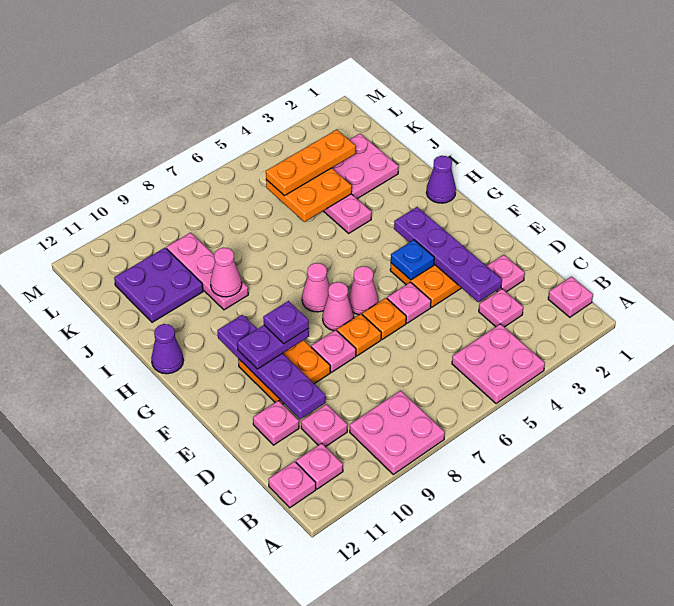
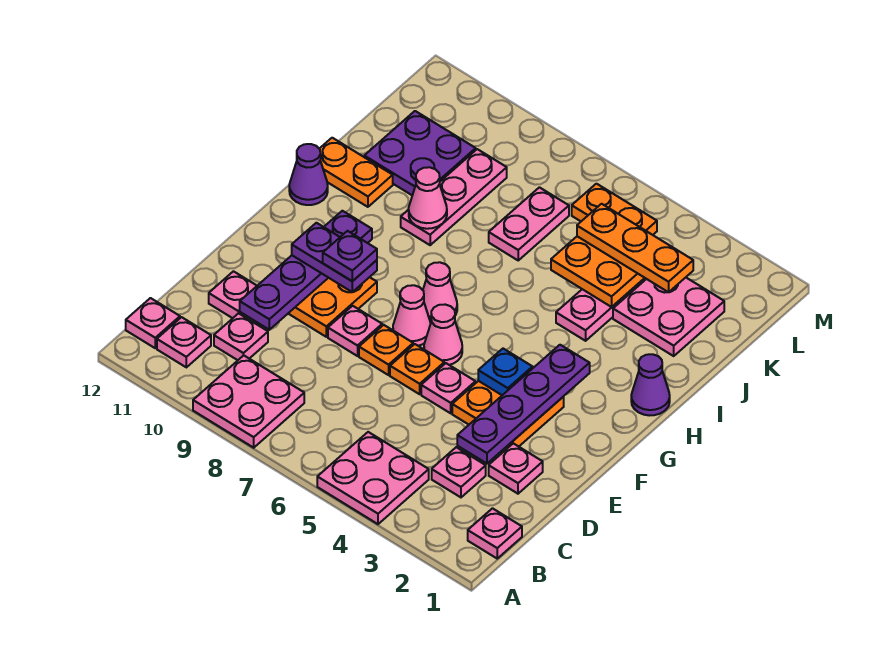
none -> orange 1x2 plate [320,138,393,207]
none -> pink 1x2 plate [489,187,569,260]
none -> orange 1x2 plate [572,184,657,235]

